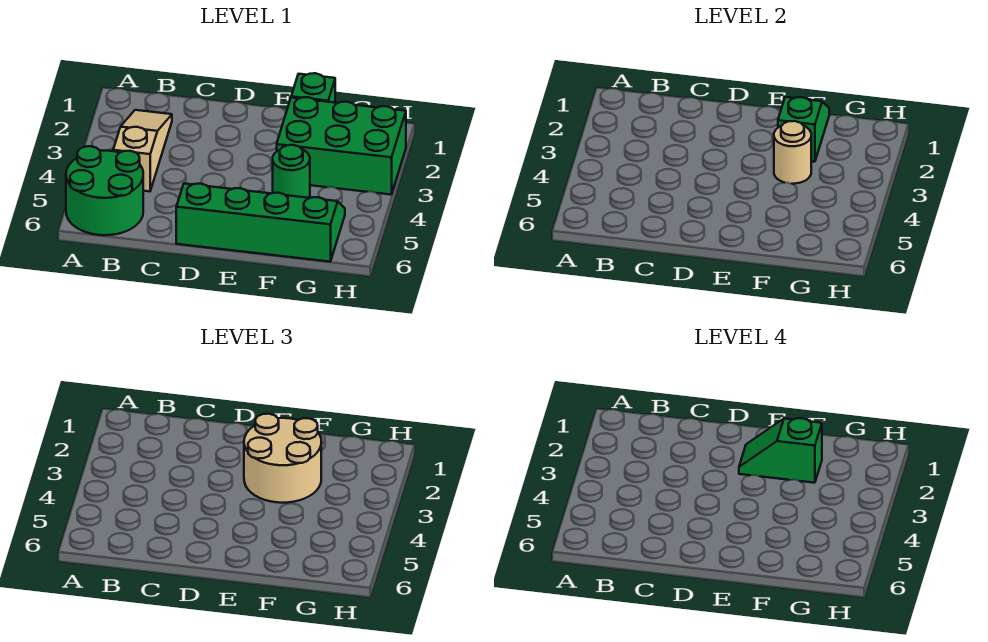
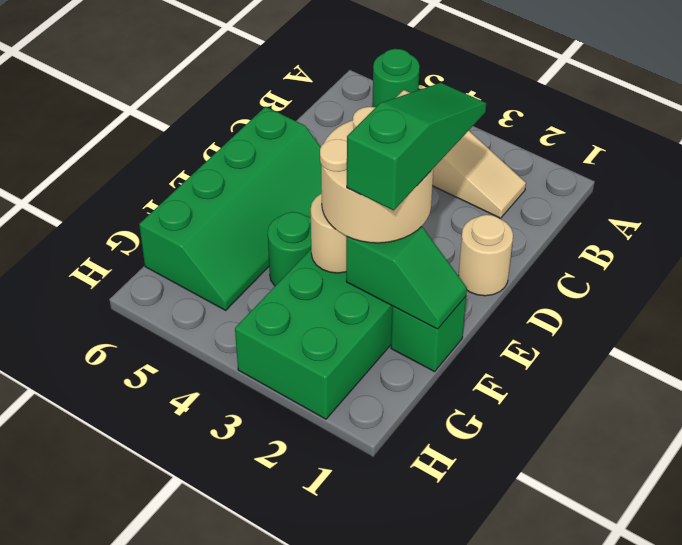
green 2x2 round brick [66,146,143,235] -> green 1x1 round brick [372,49,420,107]
none -> tan 1x1 round brick [459,215,513,296]
green 1x2 slope [739,418,822,483] -> green 1x3 slope [347,83,486,210]

